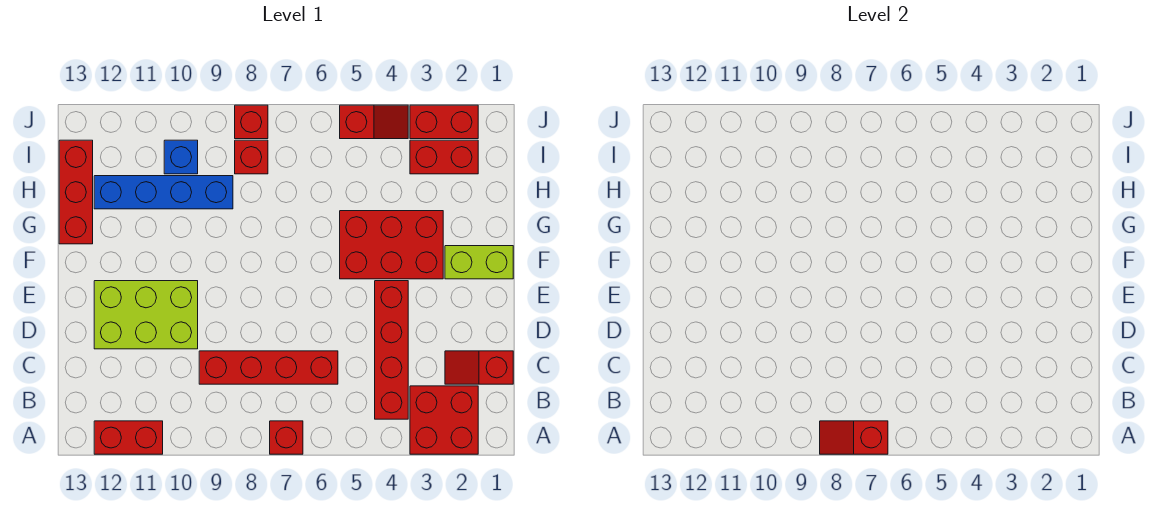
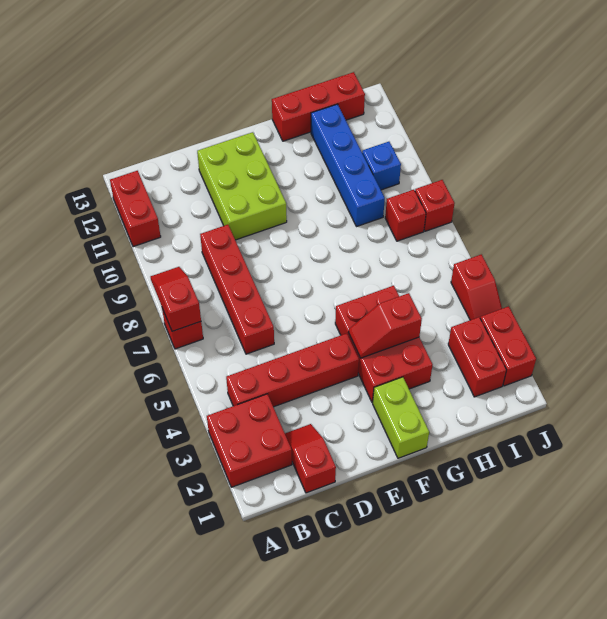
none -> red 1x2 slope [348,293,422,358]

